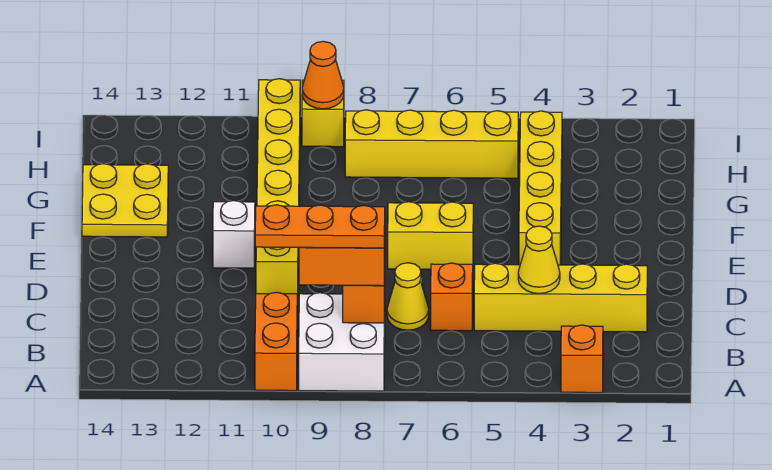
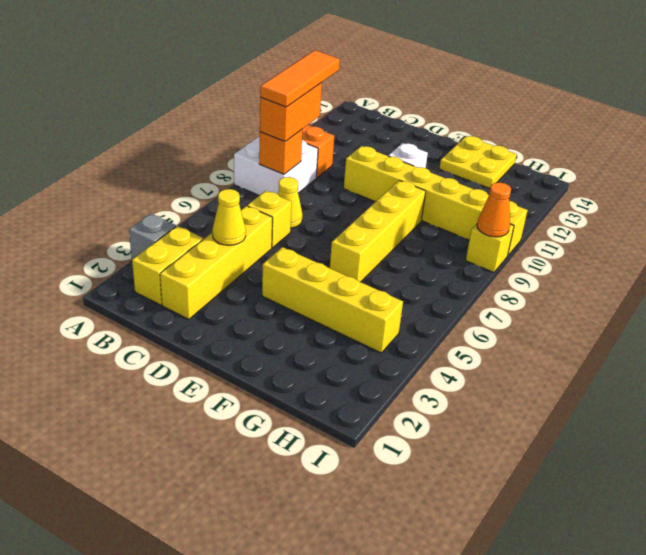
orange 1x1 brick [561,325,603,393] -> grey 1x1 brick [129,214,176,259]
orange 1x3 plate [255,205,385,248] -> orange 1x3 tile [260,50,340,107]
orange 1x1 brick [431,263,473,331] -> yellow 1x1 brick [247,191,291,248]
yellow 1x2 brick [388,202,473,269] -> yellow 1x2 brick moved to [132,226,203,305]
yellow 1x4 brick [345,110,518,178] -> yellow 1x4 brick moved to [330,180,426,282]

